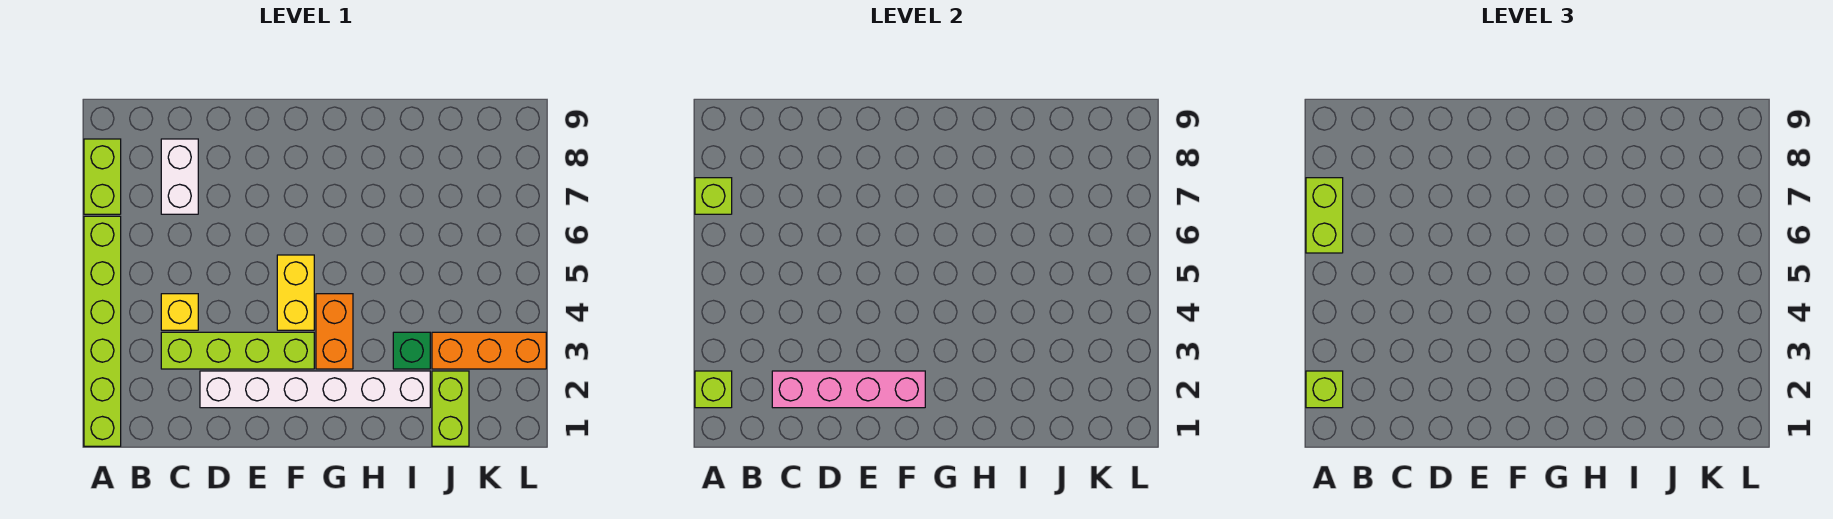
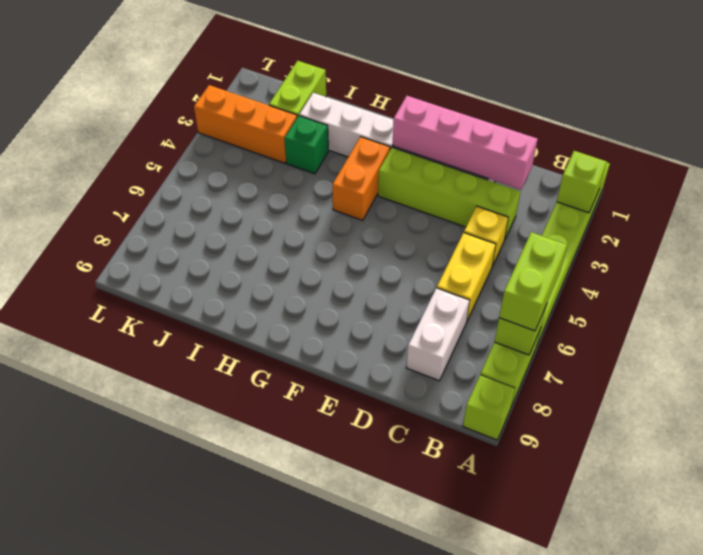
lime 1x1 brick [1306,371,1343,408] -> lime 1x1 brick moved to [463,375,515,440]
yellow 1x2 brick [277,255,314,330] -> yellow 1x2 brick moved to [437,233,496,321]

